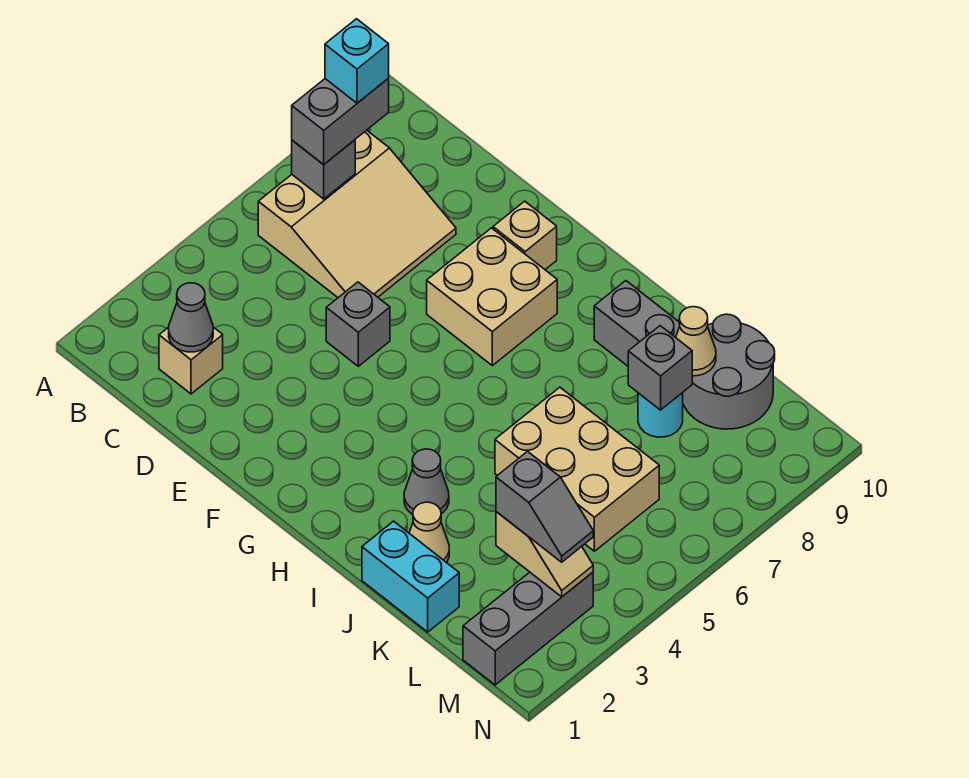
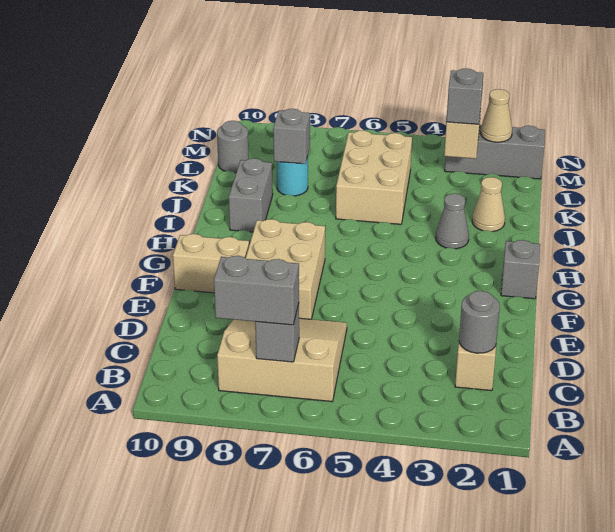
cyan 1x1 brick [325,19,389,103] -> none
grey 1x1 cone [169,283,213,352] -> grey 1x1 round brick [459,291,500,353]
grey 1x1 brick [326,282,390,366] -> grey 1x1 brick moved to [501,240,540,299]
tan 2x2 brick [427,228,557,366] -> tan 2x3 brick [246,219,325,319]
tan 1x1 brick [493,201,557,270] -> tan 1x2 brick [173,234,249,293]
cyan 1x2 brick [362,521,459,632] -> none
grey 2x2 round brick [683,314,775,429] -> grey 1x1 round brick [217,121,249,173]
tan 1x1 cone [676,307,716,376] -> tan 1x1 cone moved to [481,89,512,142]

